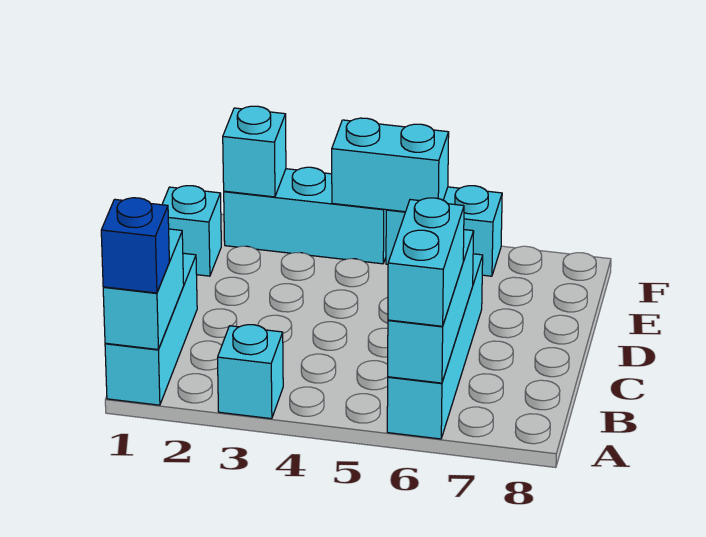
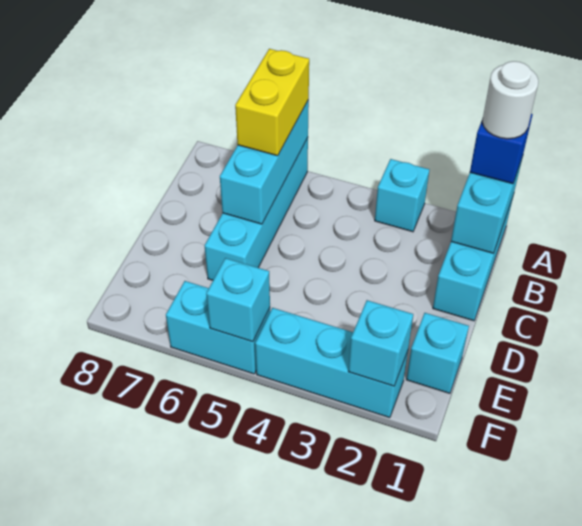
none -> white 1x1 round brick [482,61,538,139]
cyan 1x2 brick [388,198,464,326] -> yellow 1x2 brick [235,49,309,156]
cyan 1x2 brick [332,118,449,212] -> cyan 1x1 brick [206,258,270,342]

